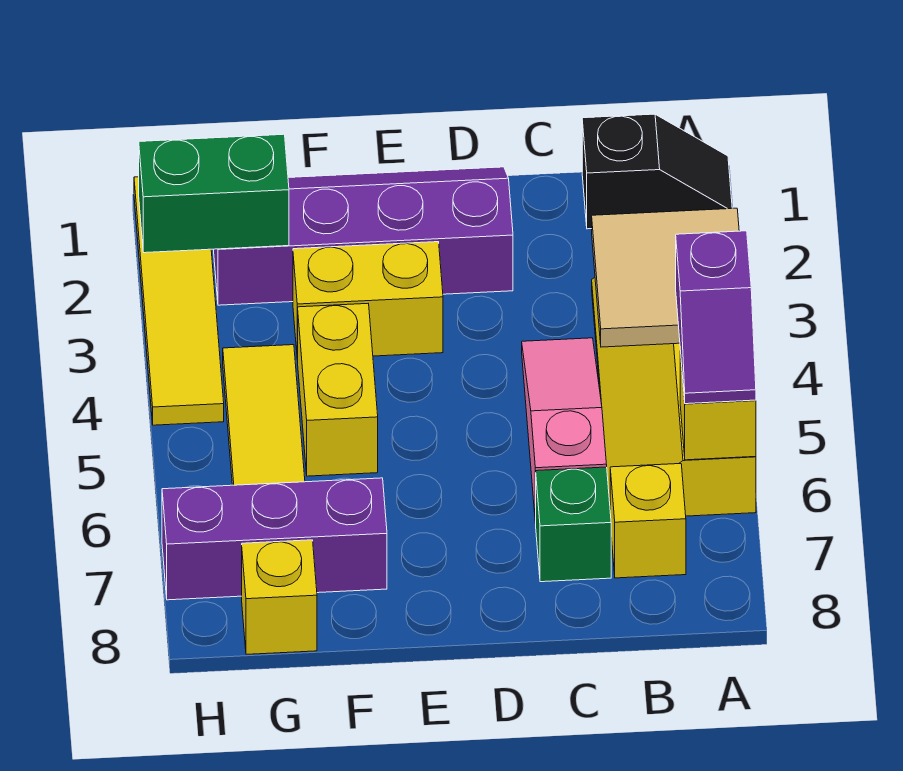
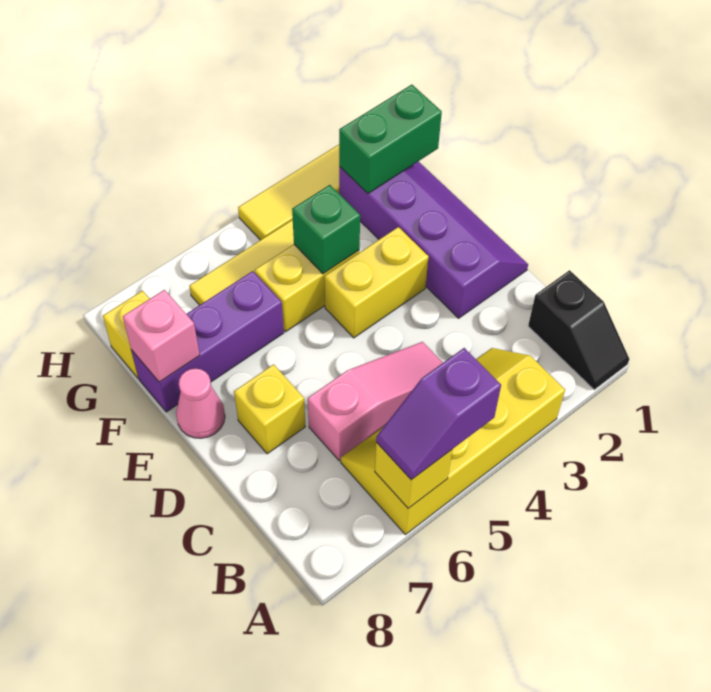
tan 2x2 tile [592,208,739,347] -> none
yellow 1x1 brick [610,464,686,578] -> yellow 1x1 brick moved to [234,364,305,454]
green 1x1 brick [536,467,611,582] -> green 1x1 brick moved to [292,185,360,274]
yellow 1x2 brick [293,242,443,360] -> yellow 1x2 brick turned to [324,227,429,338]
none -> pink 1x1 cone [176,368,225,438]
purple 1x3 brick [162,478,387,600] -> purple 1x3 brick turned to [131,271,284,412]
none -> pink 1x1 brick [123,290,200,382]
green 1x2 brick [139,134,289,253] -> green 1x2 brick turned to [339,85,442,193]

